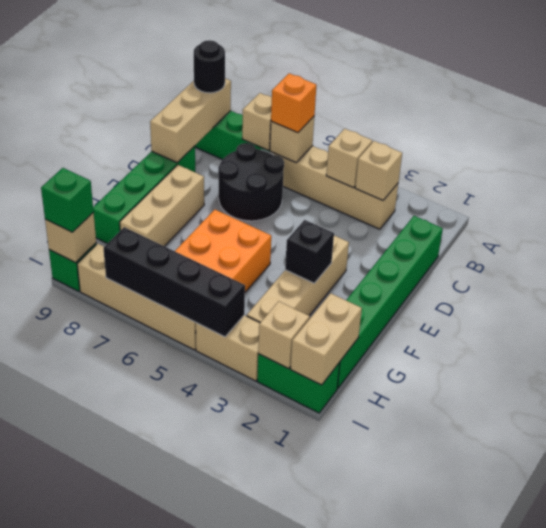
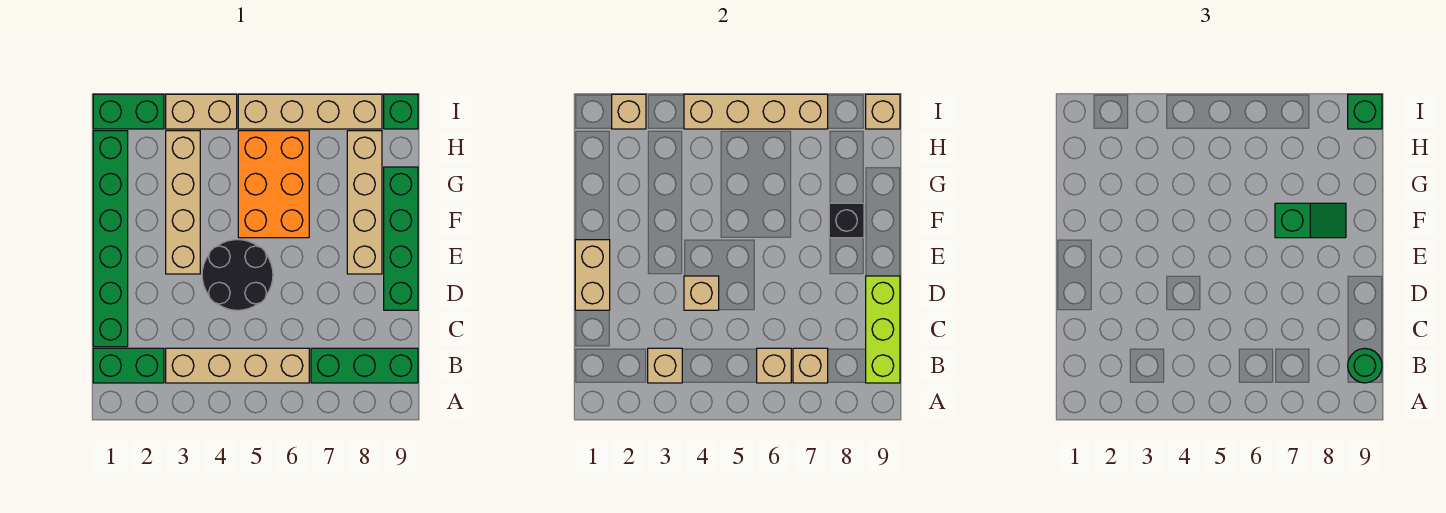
none -> green 1x2 brick [93,348,164,383]
tan 1x1 brick [326,129,372,188] -> tan 1x1 brick moved to [684,276,719,310]
orange 1x1 brick [271,73,316,133] -> none
tan 1x3 brick [150,78,231,163] -> lime 1x3 brick [866,276,900,383]
black 1x1 round brick [194,40,225,93] -> green 1x1 round brick [1348,348,1382,383]
black 2x2 round brick [218,143,284,221] -> black 2x2 round brick moved to [202,240,273,310]
tan 1x3 brick [120,165,204,246] -> tan 1x4 brick [347,131,382,274]
black 1x1 brick [285,220,334,283] -> black 1x1 brick moved to [829,203,864,238]
none -> green 1x2 slope [1275,203,1346,238]
tan 1x2 brick [291,293,362,385] -> tan 1x2 brick moved to [575,240,610,310]
black 1x4 brick [103,227,245,337] -> tan 1x4 brick [684,94,828,129]

